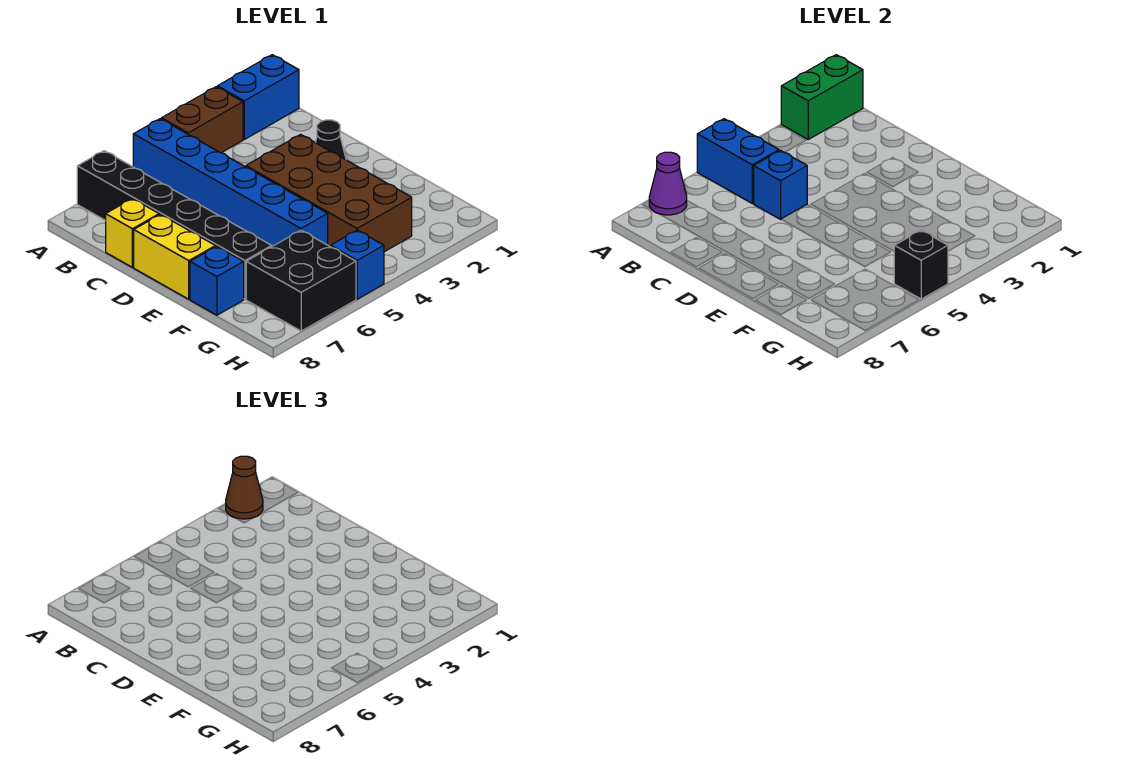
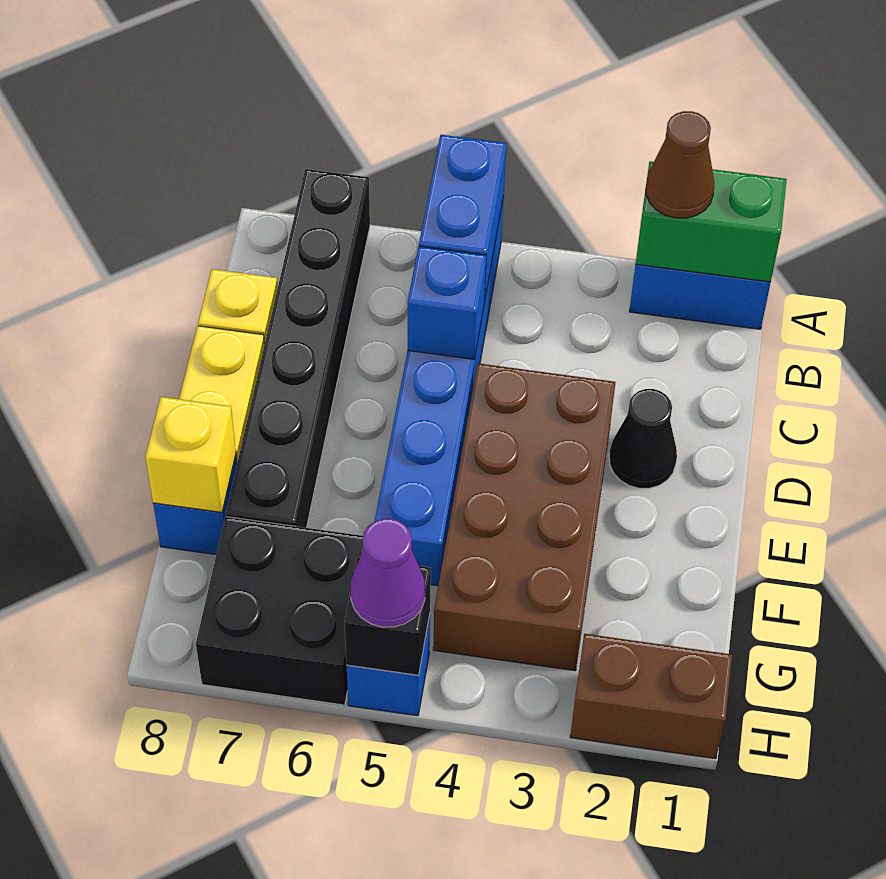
brown 1x2 brick [161,87,243,153] -> brown 1x2 brick moved to [570,634,732,759]
purple 1x1 cone [649,152,687,215] -> purple 1x1 cone moved to [351,519,425,627]
none -> yellow 1x1 brick [145,397,236,512]

